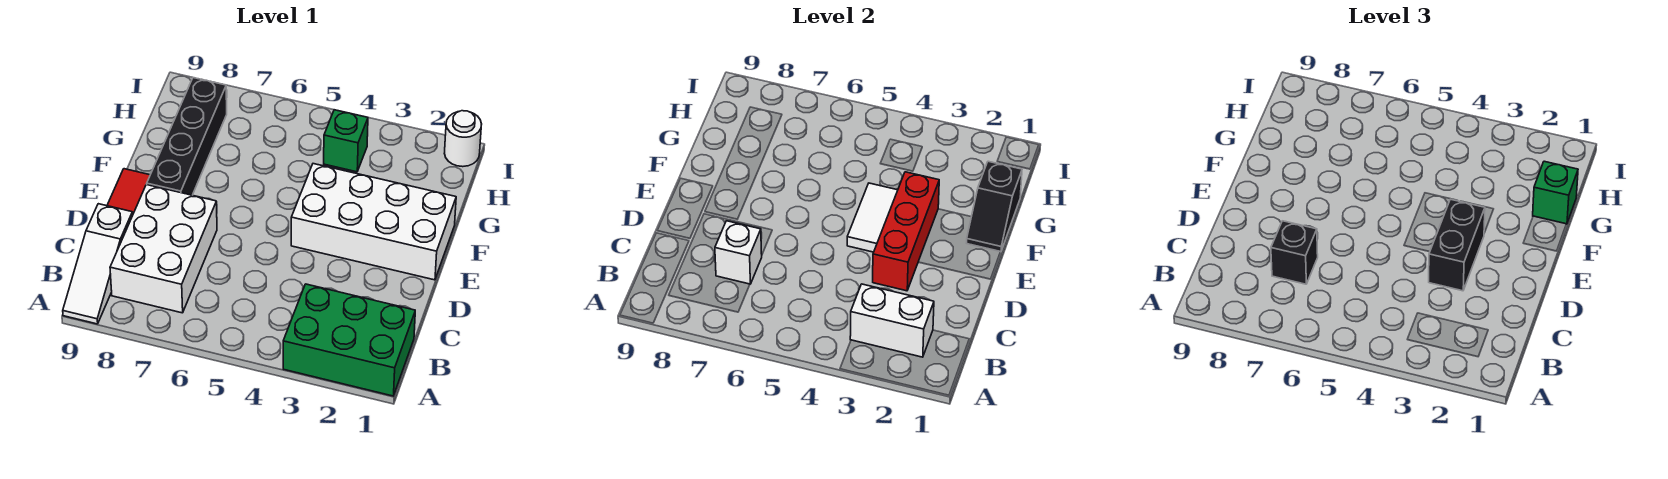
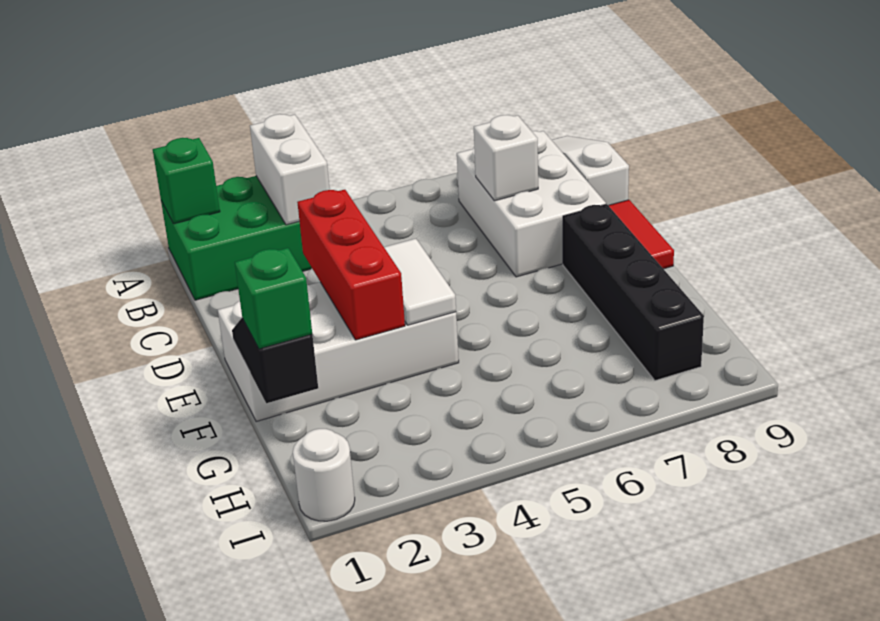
white 1x2 brick [850,284,934,357] -> white 1x2 brick turned to [250,114,330,225]
black 1x1 brick [1271,221,1318,284] -> none
black 1x2 brick [1429,199,1485,291] -> none
green 1x1 brick [324,110,368,172] -> green 1x1 brick moved to [153,138,220,224]

